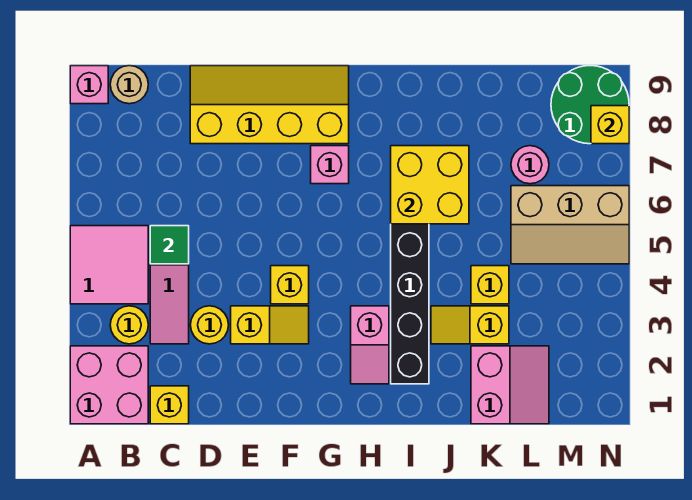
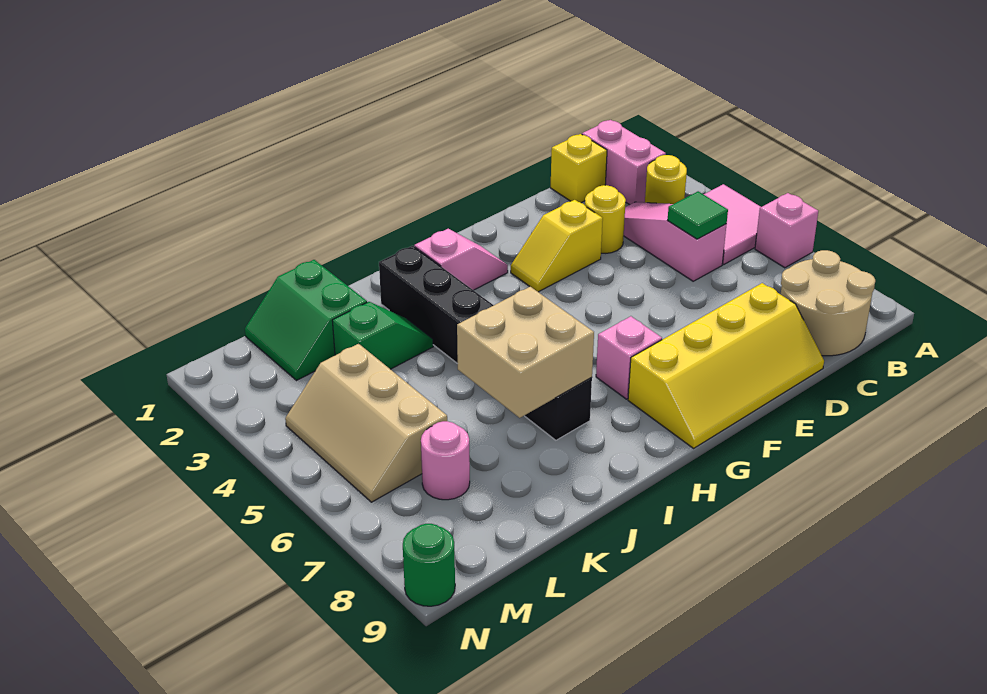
pink 2x2 brick [70,346,148,424] -> pink 1x2 brick [582,120,666,205]
pink 1x1 brick [70,66,108,104] -> pink 1x1 brick moved to [755,193,818,268]
tan 1x1 round brick [110,66,148,104] -> tan 2x2 round brick [781,250,875,356]
yellow 1x1 brick [271,266,309,304] -> none
pink 1x2 slope [351,306,389,384] -> pink 1x2 slope turned to [414,229,508,290]
yellow 2x2 brick [391,146,469,224] -> tan 2x2 brick [457,287,594,418]
yellow 1x2 slope [431,306,509,344] -> green 1x2 slope [332,302,433,369]
pink 2x2 slope [471,346,549,424] -> green 2x2 slope [245,260,367,380]
yellow 1x1 brick [471,266,509,304] -> none
tan 2x3 slope [511,186,629,264] -> tan 2x3 slope turned to [285,344,447,502]
green 2x2 round brick [551,66,629,144] -> green 1x1 round brick [403,524,455,606]
yellow 1x1 brick [591,106,629,144] -> none

